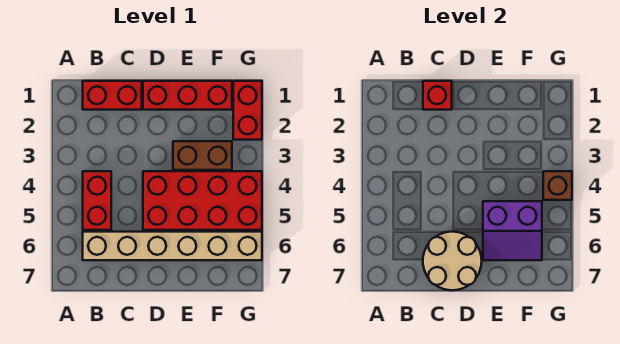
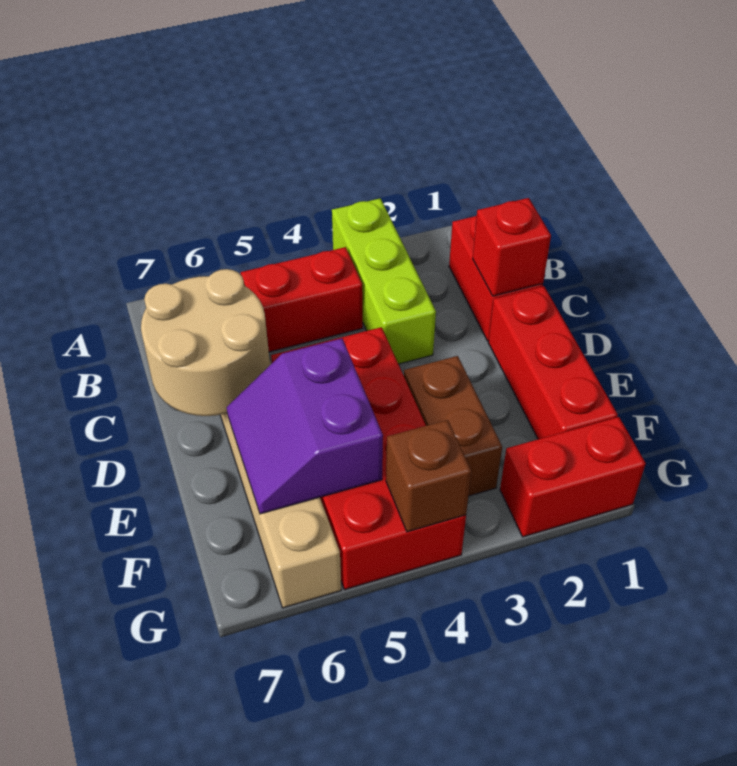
none -> lime 1x3 brick [332,198,436,364]

